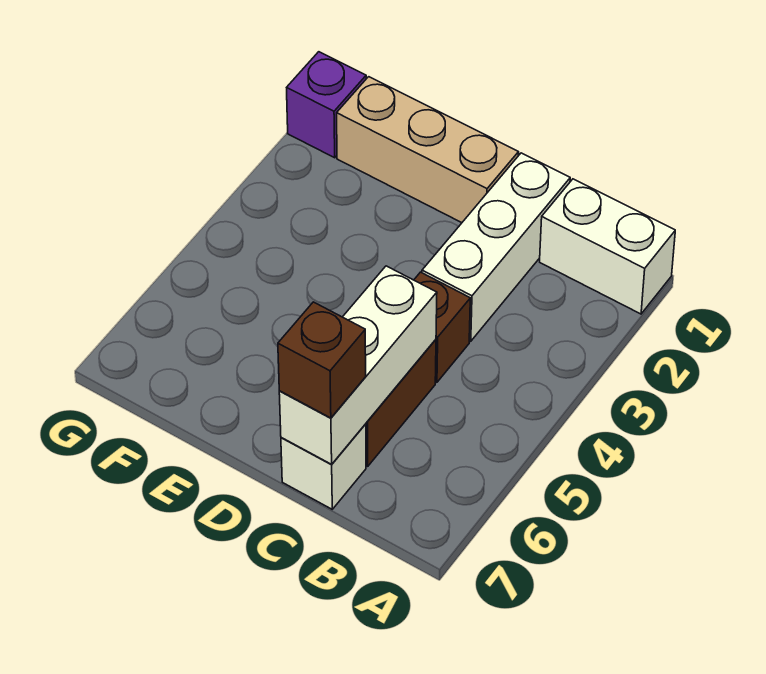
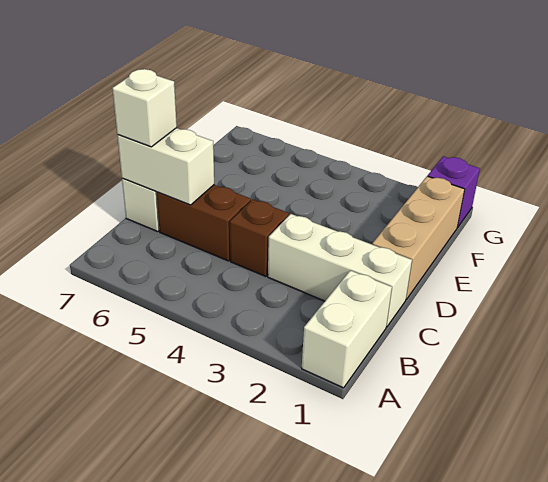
white 1x3 brick [279,266,437,464] -> white 1x2 brick [117,128,214,205]
brown 1x1 brick [278,302,366,418] -> white 1x1 brick [113,69,177,147]

